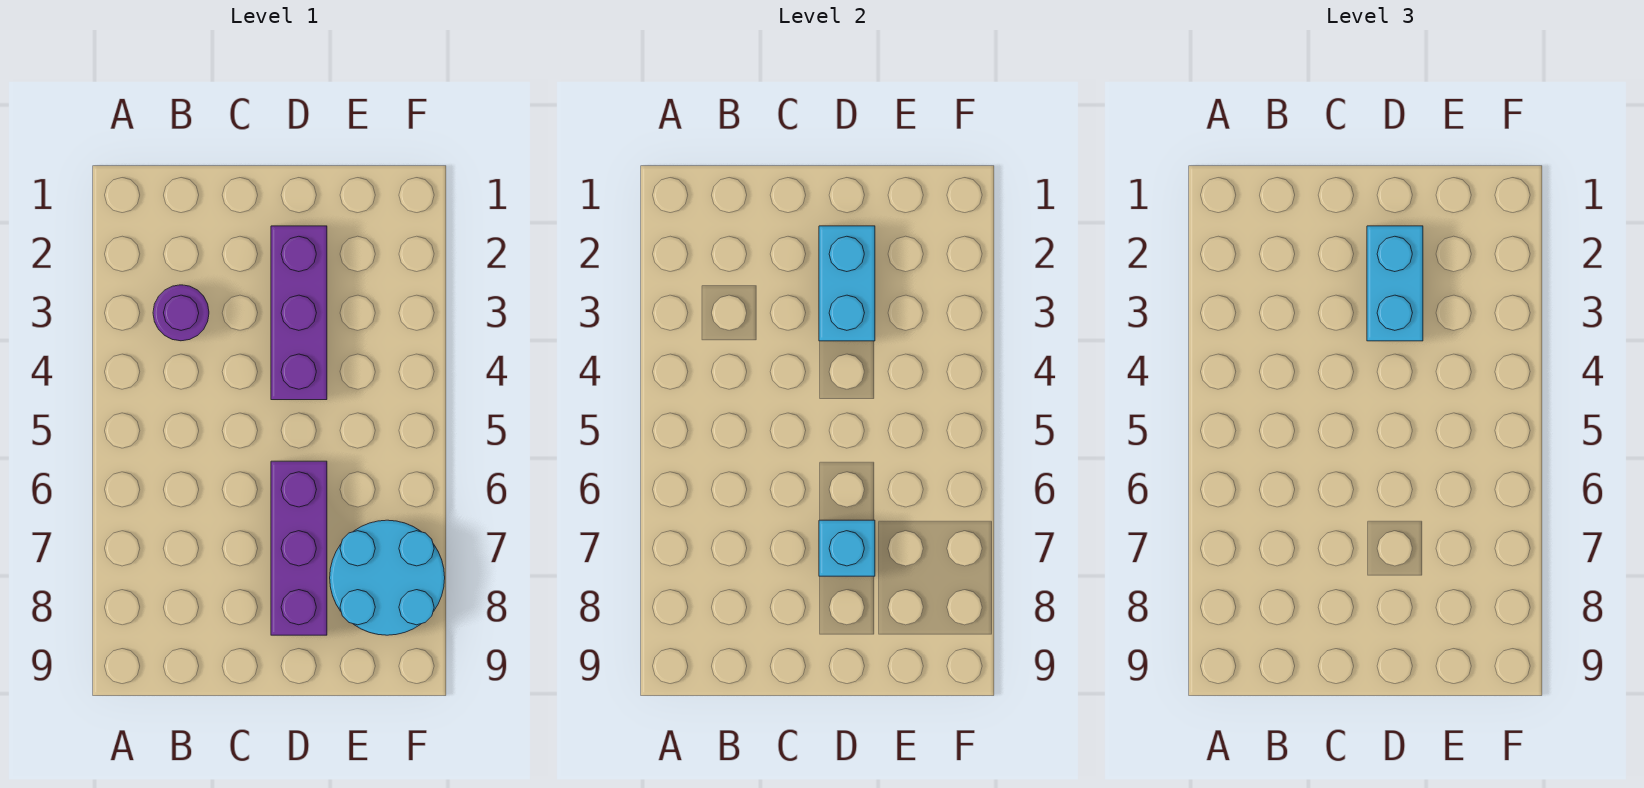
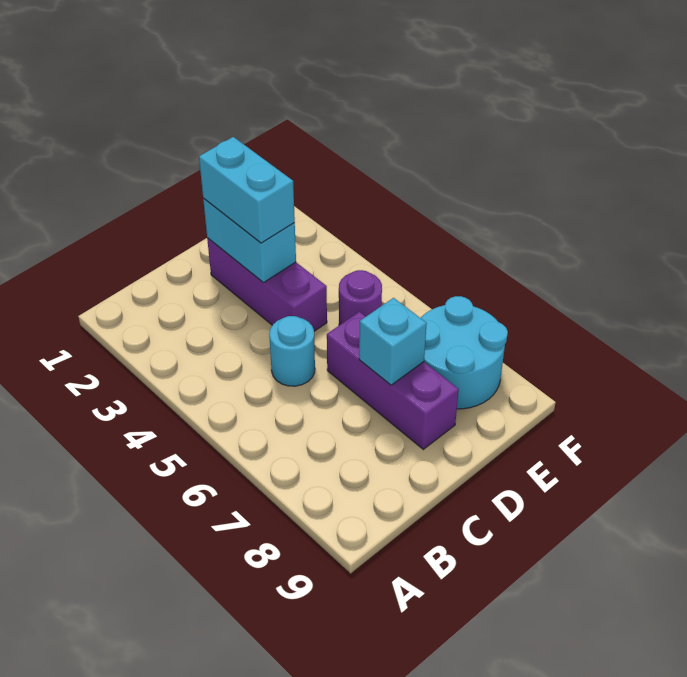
purple 1x1 round brick [153,285,209,341] -> purple 1x1 round brick moved to [339,270,382,325]
none -> cyan 1x1 round brick [269,316,315,386]

